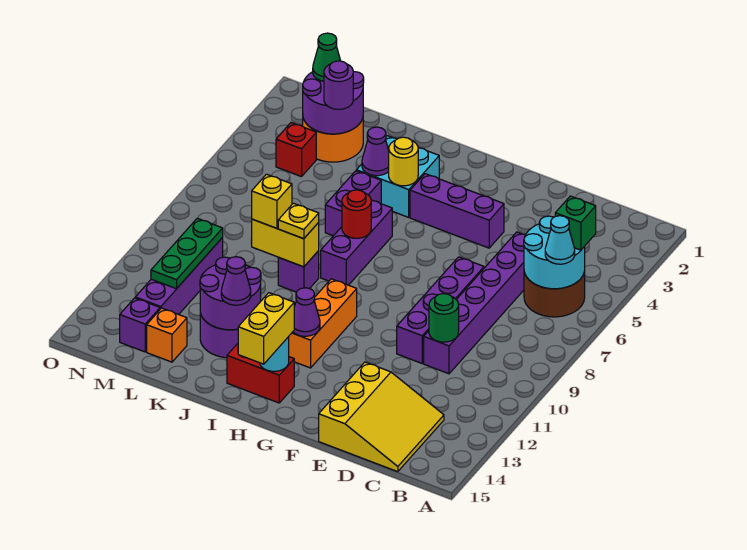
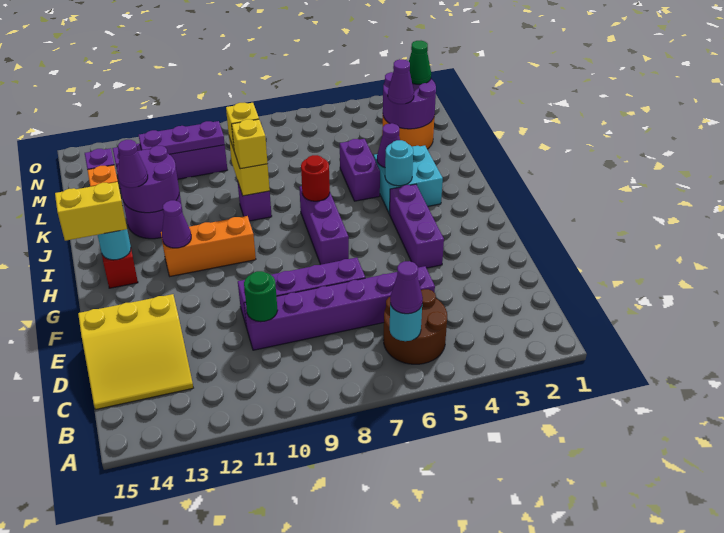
cyan 2x2 round brick [524,216,585,289] -> cyan 1x1 round brick [390,304,422,341]
green 1x1 brick [555,196,596,250] -> none
cyan 1x1 cone [545,216,575,264] -> purple 1x1 cone [390,261,423,314]
yellow 1x1 round brick [389,137,418,186] -> cyan 1x1 round brick [385,140,413,186]
purple 1x3 brick [321,200,392,285] -> purple 1x3 brick turned to [299,186,349,265]
purple 1x2 brick [325,171,381,236] -> purple 1x2 brick turned to [340,139,380,201]
yellow 1x1 plate [278,203,319,239] -> yellow 1x1 brick [232,119,268,169]
purple 1x1 round brick [324,61,353,109] -> purple 1x1 cone [388,59,414,104]
red 1x1 brick [276,123,316,177] -> none
green 1x3 plate [151,218,223,289] -> purple 1x3 plate [139,121,225,154]

